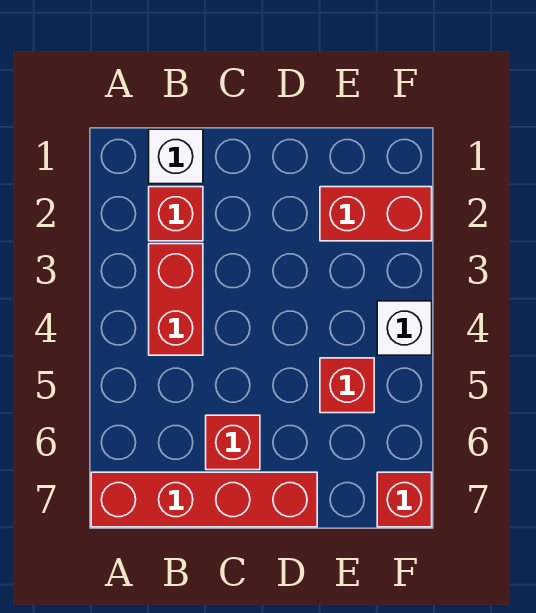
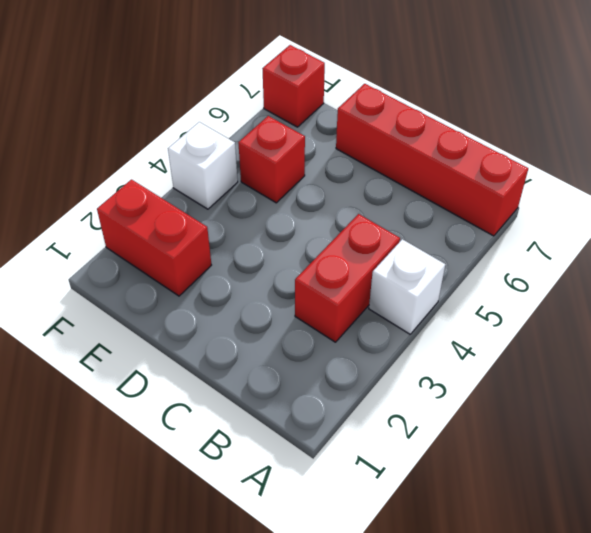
white 1x1 brick [149,129,203,184] -> white 1x1 brick moved to [369,239,445,334]
red 1x1 brick [149,187,203,241] -> none
red 1x1 brick [206,415,260,470] -> none

